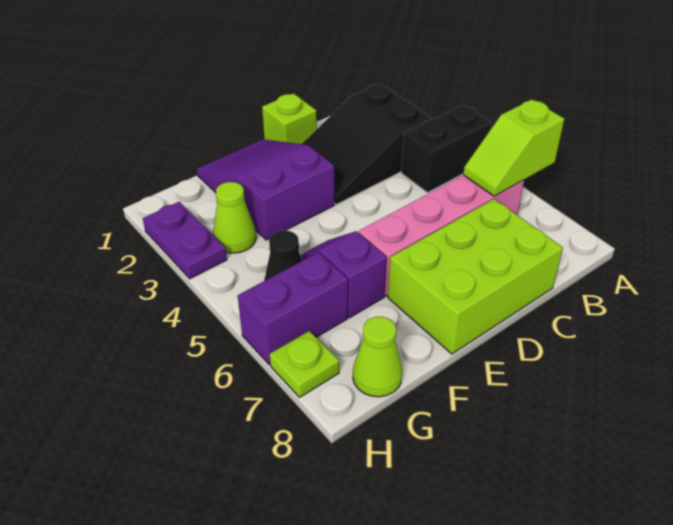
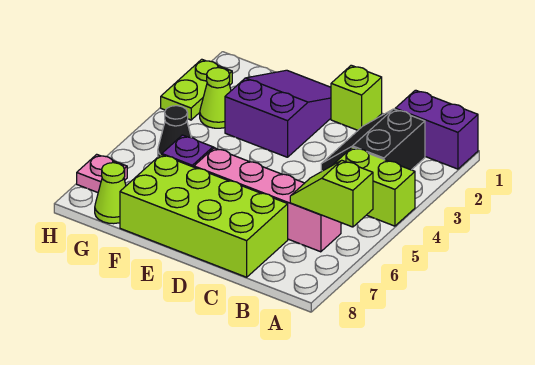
black 1x2 brick [401,105,491,193] -> lime 1x2 brick [333,147,415,226]
black 2x3 slope [302,84,432,205] -> black 2x2 slope [321,109,425,171]
lime 2x3 brick [388,199,563,354] -> lime 2x4 brick [120,155,288,277]
purple 1x2 brick [238,252,348,365] -> purple 1x2 brick moved to [395,90,478,169]
purple 1x2 plate [143,202,227,279] -> lime 1x2 plate [161,59,232,120]
lime 1x1 plate [270,331,339,397] -> pink 1x1 plate [77,154,127,193]

